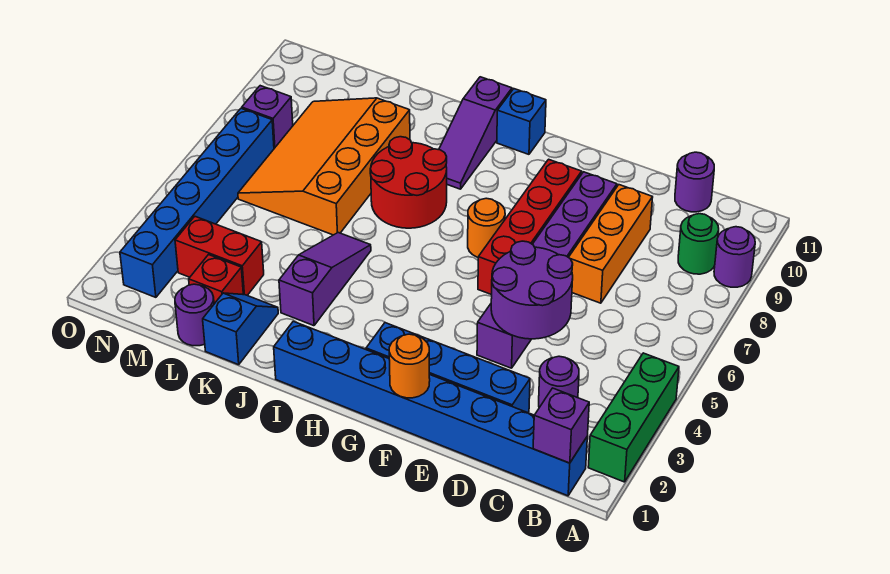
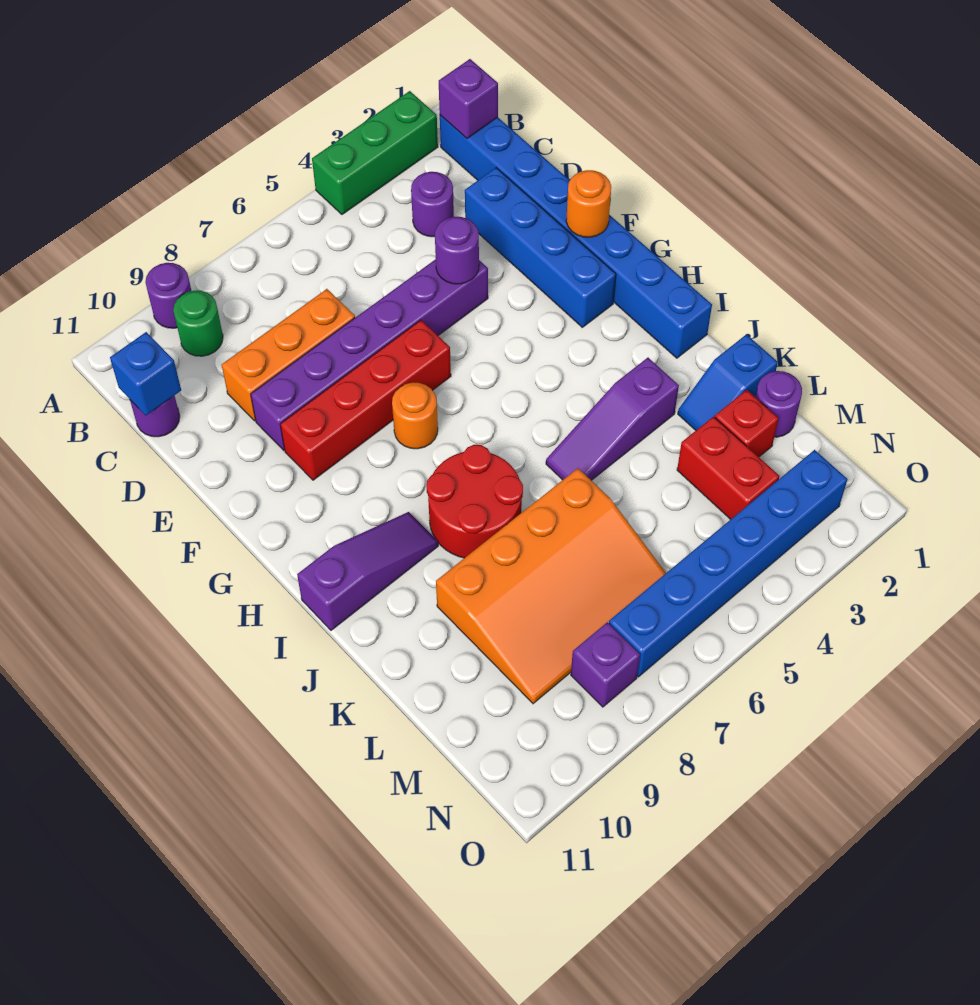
purple 2x2 round brick [491,241,573,339] -> purple 1x1 round brick [435,217,479,284]
blue 1x1 brick [497,89,546,154] -> blue 1x1 brick moved to [110,332,181,416]

